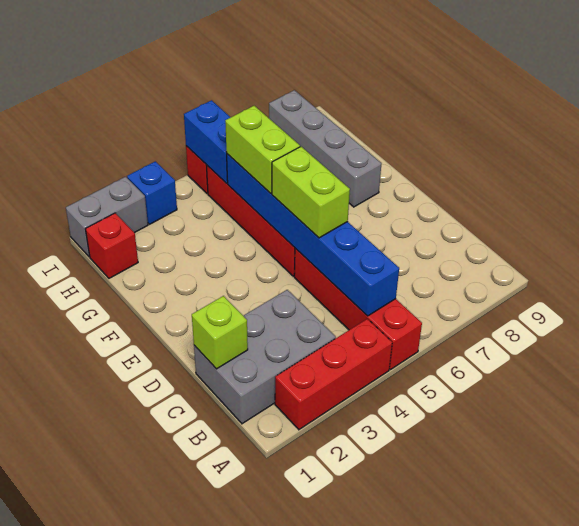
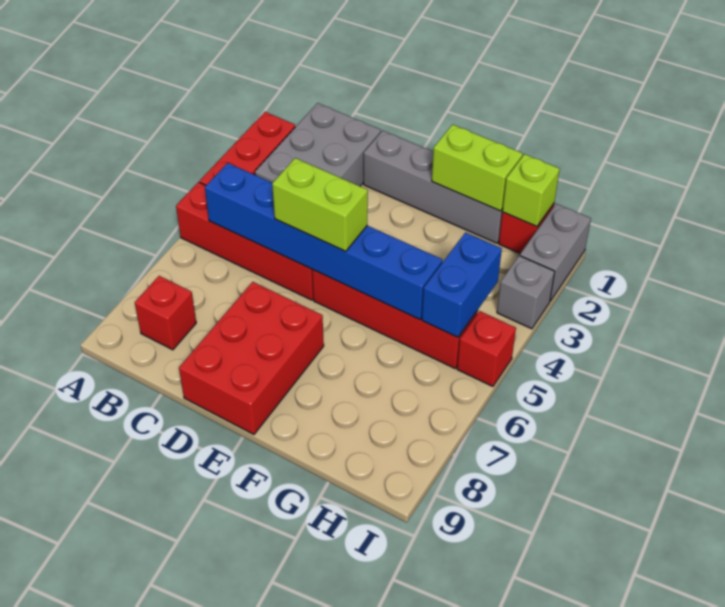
none -> red 1x1 brick [135,276,196,350]
lime 1x1 brick [192,296,248,369] -> lime 1x1 brick moved to [502,154,560,227]
none -> red 2x3 brick [179,282,324,434]
lime 1x2 brick [225,106,300,193] -> lime 1x2 brick moved to [432,124,523,211]
grey 1x4 brick [269,90,382,207] -> grey 1x4 brick moved to [364,131,503,243]
blue 1x2 brick [184,100,231,184] -> blue 1x2 brick turned to [422,232,502,337]
blue 1x1 brick [127,161,177,224] -> grey 1x1 brick [497,256,555,329]

